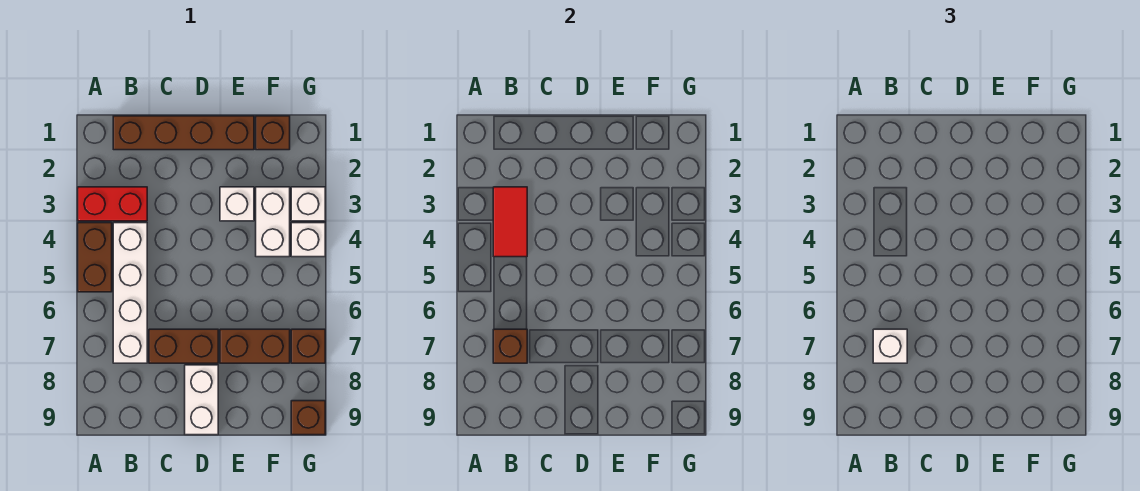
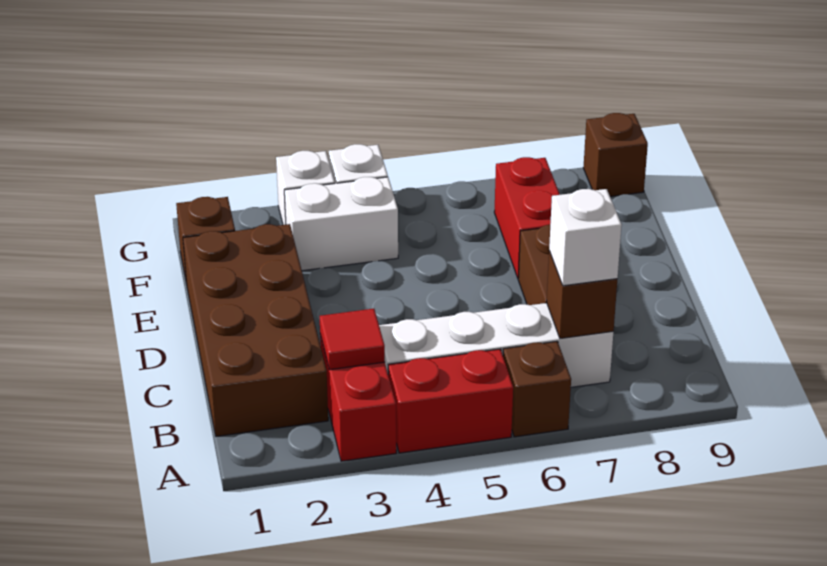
brown 1x2 brick [78,223,112,292] -> red 1x2 brick [388,349,513,453]
brown 1x4 brick [113,116,254,150] -> brown 2x4 brick [183,224,328,436]
red 1x2 tile [493,187,527,257] -> red 1x1 tile [320,309,385,370]
white 1x2 brick [185,365,218,435] -> none
white 1x1 brick [220,187,254,221] -> none
brown 1x2 brick [220,329,290,363] -> red 1x2 brick [494,157,560,278]
brown 1x1 brick [291,329,325,363] -> brown 1x1 brick moved to [503,341,571,437]

